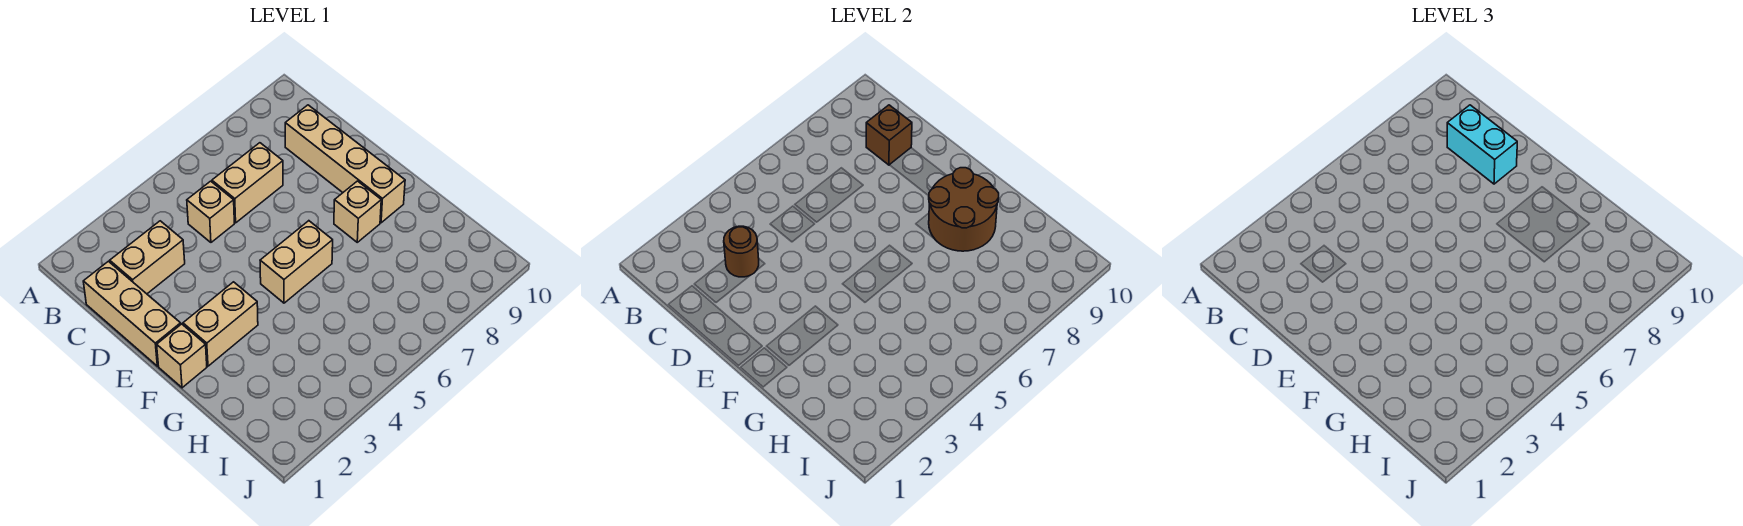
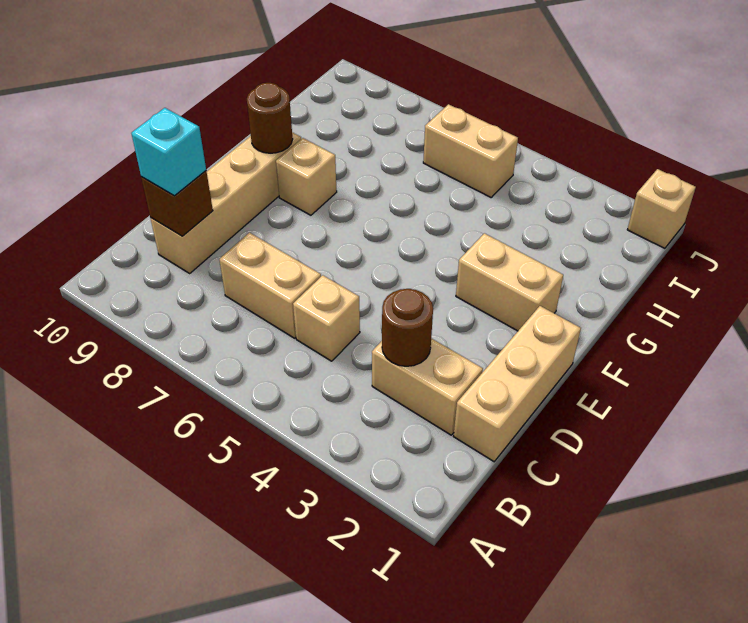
cyan 1x2 brick [1447,105,1517,184] -> cyan 1x1 brick [131,108,206,196]
tan 1x1 brick [157,324,207,388] -> tan 1x1 brick moved to [627,169,696,248]
tan 1x2 brick [260,221,333,303] -> tan 1x2 brick moved to [423,104,518,197]
brown 2x2 round brick [929,168,999,251] -> brown 1x1 round brick [247,83,293,153]

